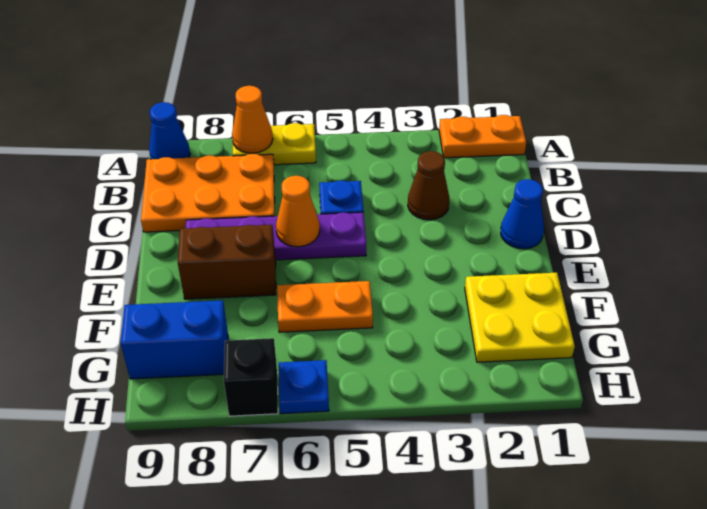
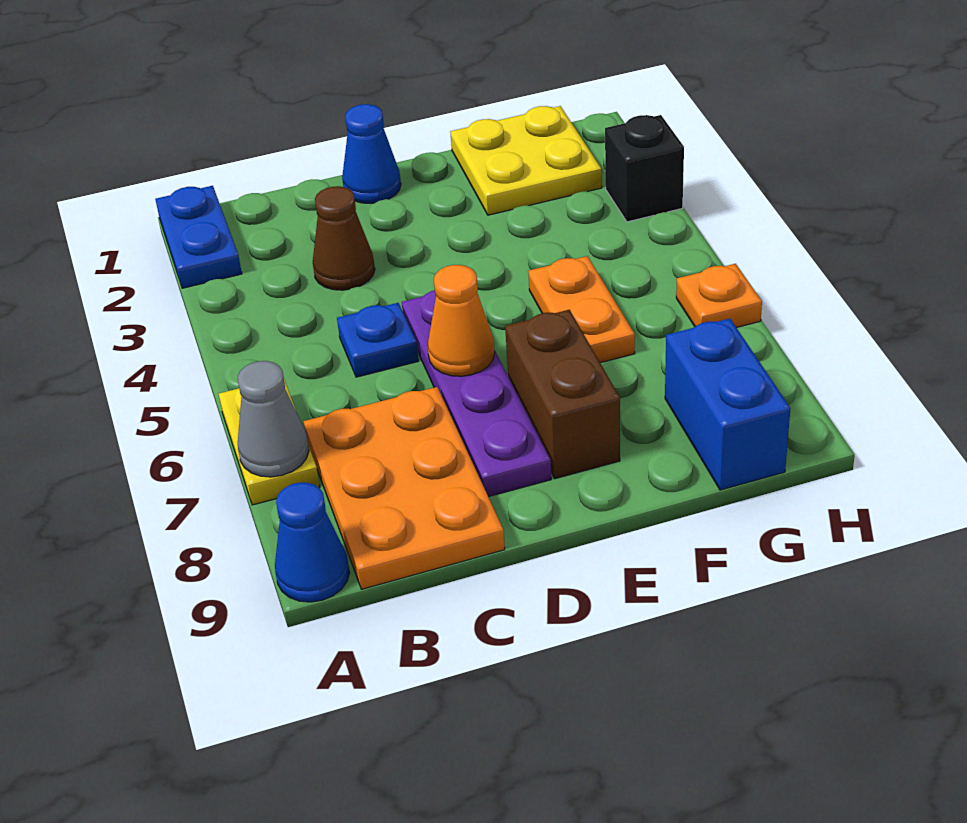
orange 1x2 plate [439,115,526,158] -> blue 1x2 plate [155,186,242,288]
orange 1x1 cone [232,86,273,153] -> grey 1x1 cone [238,361,309,477]
blue 1x1 plate [279,360,329,414] -> orange 1x1 plate [676,264,762,328]
black 1x1 brick [224,338,278,416] -> black 1x1 brick moved to [605,115,684,222]

